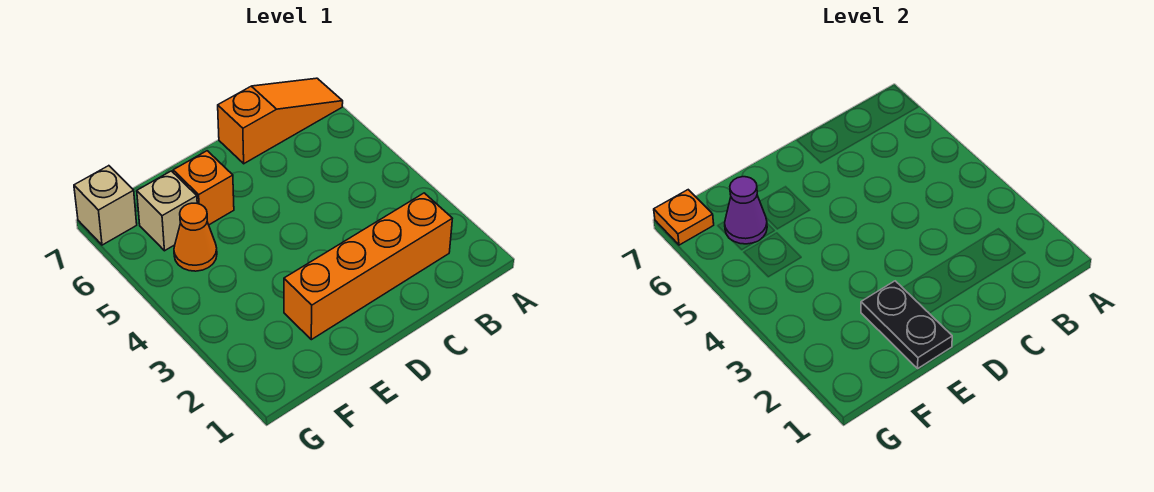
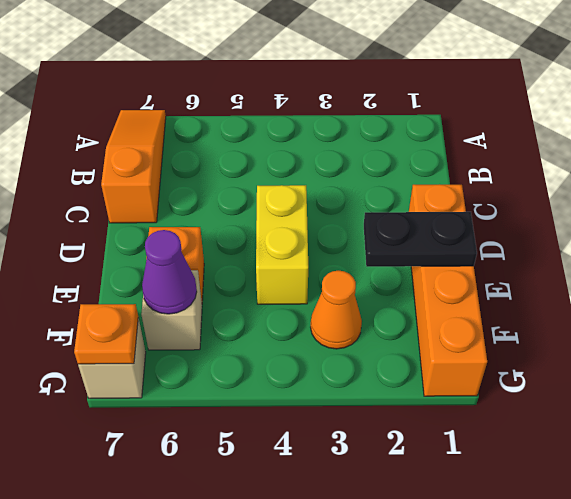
orange 1x4 brick [284,193,452,340] -> orange 1x4 brick moved to [409,184,487,396]
none -> yellow 1x2 brick [256,185,308,304]
orange 1x1 cone [174,203,217,271] -> orange 1x1 cone moved to [311,271,362,349]

